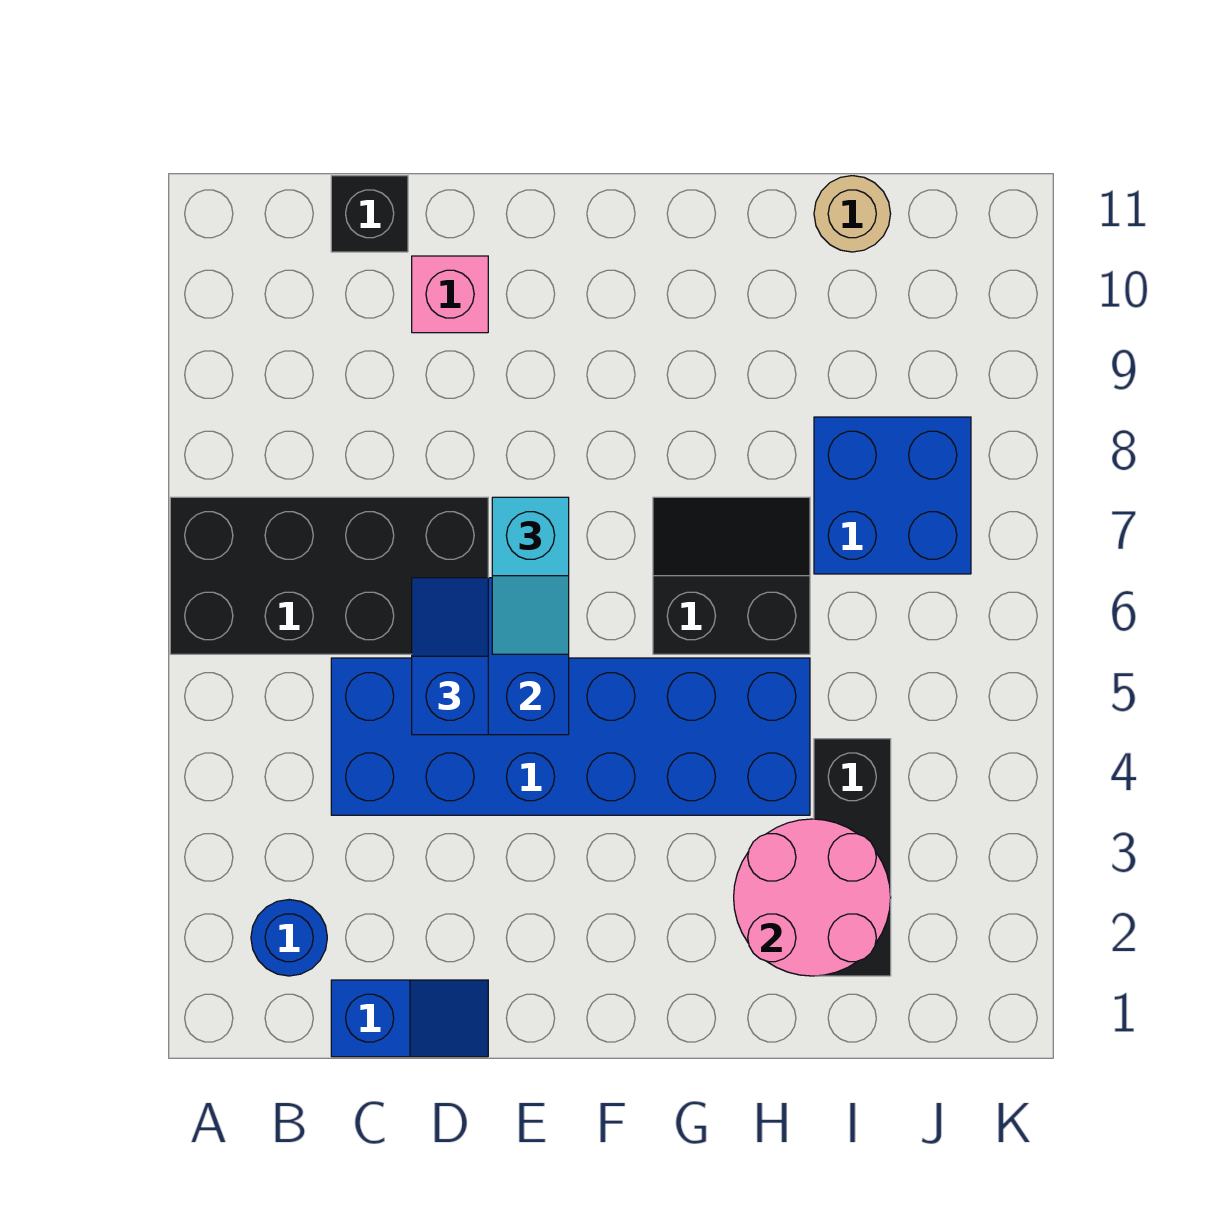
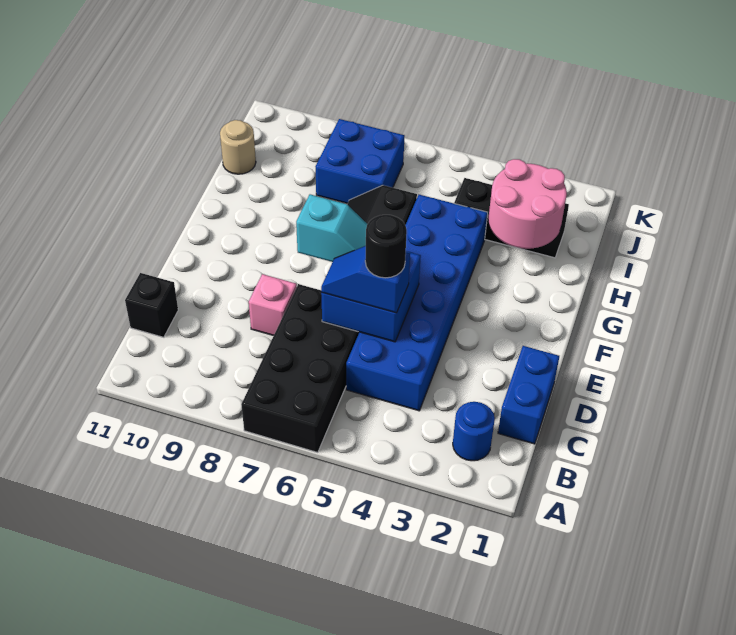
blue 1x2 slope [331,980,488,1057] -> blue 1x2 brick [498,346,559,444]
none -> black 1x1 round brick [365,215,407,278]
pink 1x1 brick [412,256,488,333] -> pink 1x1 brick moved to [249,274,297,336]

